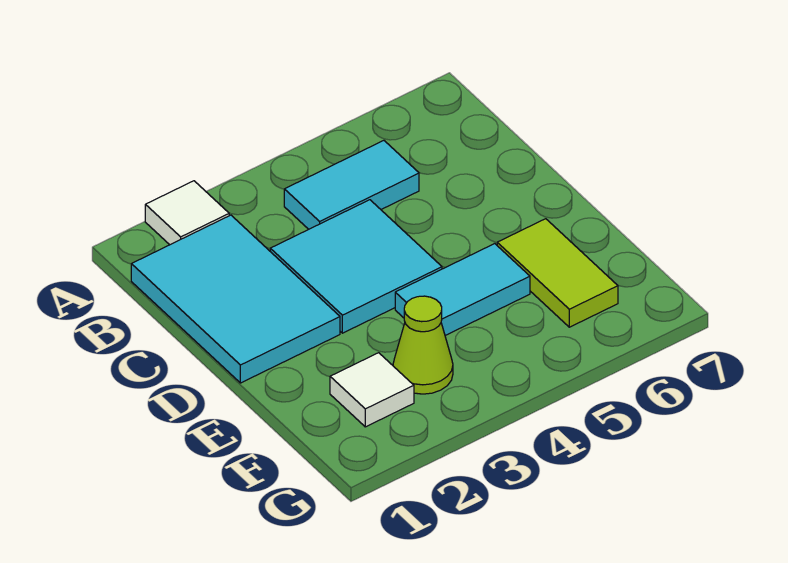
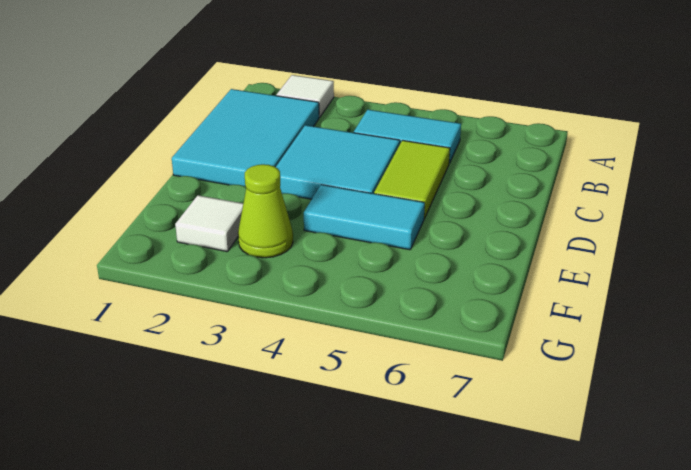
lime 1x2 tile [497,219,618,327] -> lime 1x2 tile moved to [374,140,450,219]

